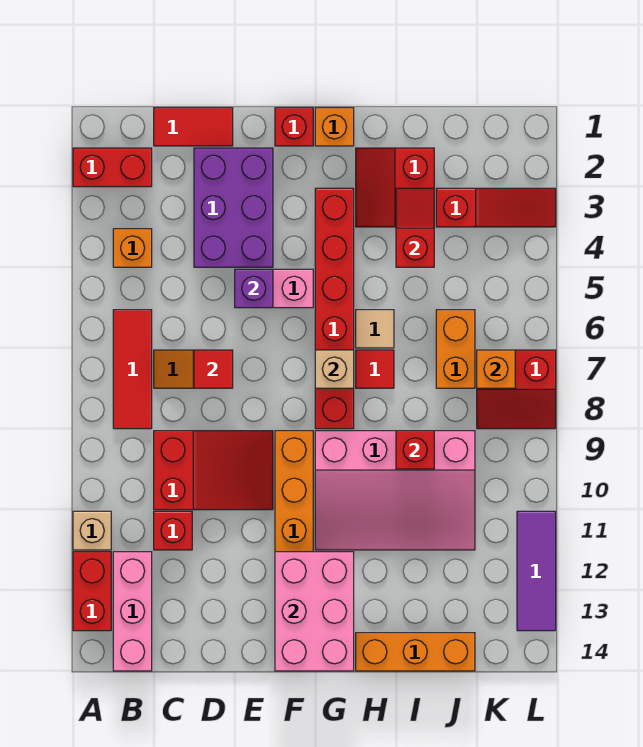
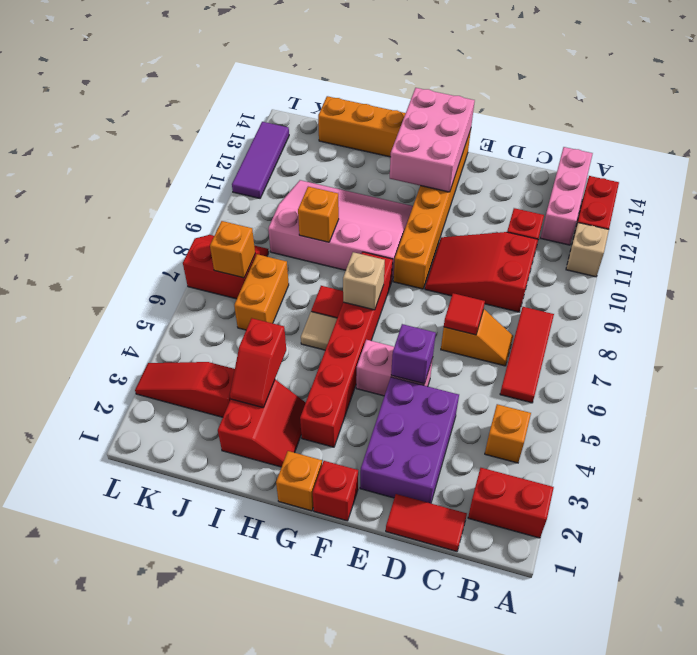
red 1x1 brick [396,431,434,469] -> orange 1x1 brick [298,187,339,242]

